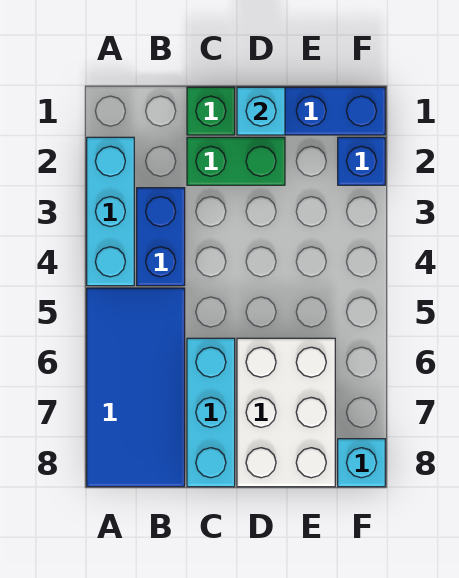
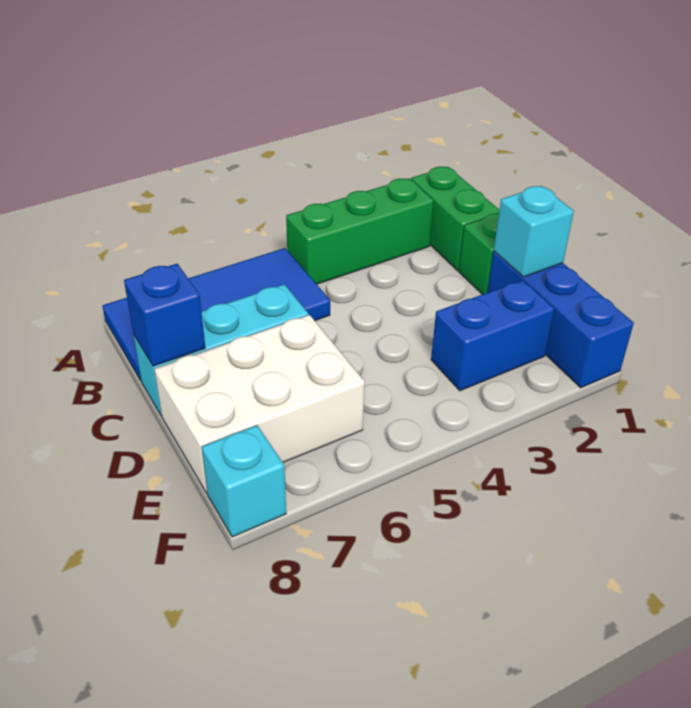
cyan 1x3 brick [87,137,134,286] -> green 1x3 brick [286,178,434,284]
blue 1x2 brick [137,188,185,286] -> blue 1x2 brick moved to [431,280,555,391]
green 1x2 brick [187,137,285,185] -> green 1x2 brick moved to [411,167,499,271]
blue 1x1 brick [338,137,385,185] -> blue 1x1 brick moved to [124,264,205,366]

